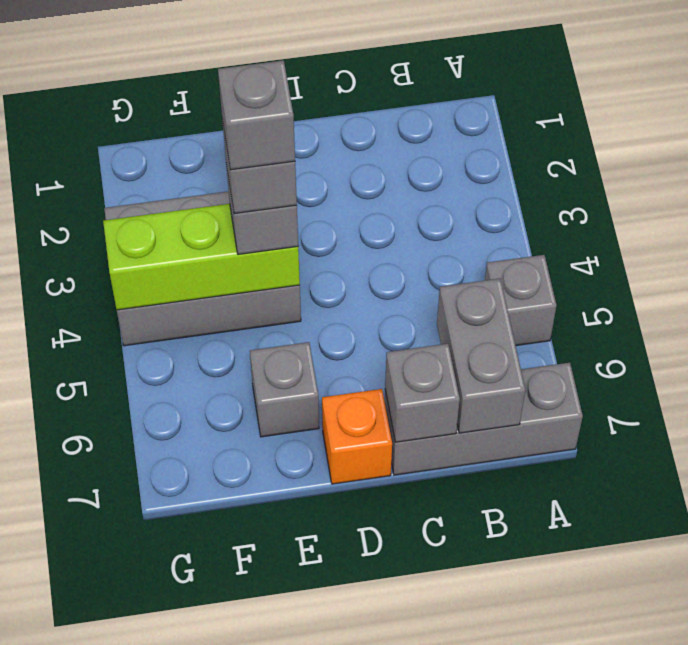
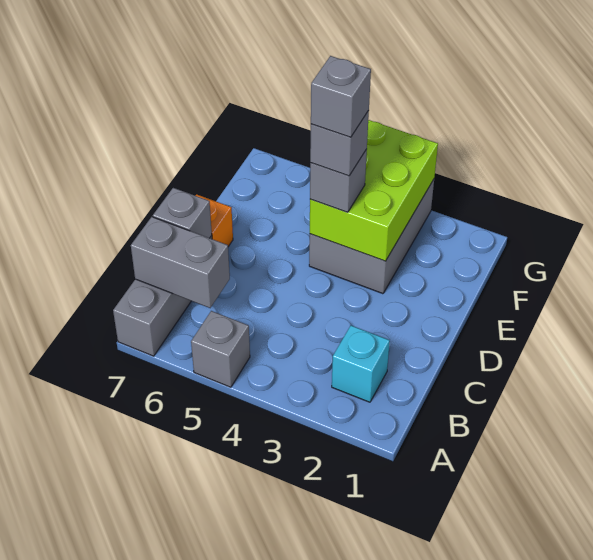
none -> cyan 1x1 brick [332,326,390,402]
lime 1x3 brick [103,204,300,310] -> lime 2x3 brick [310,120,438,261]
grey 1x1 brick [250,342,319,437] -> none

